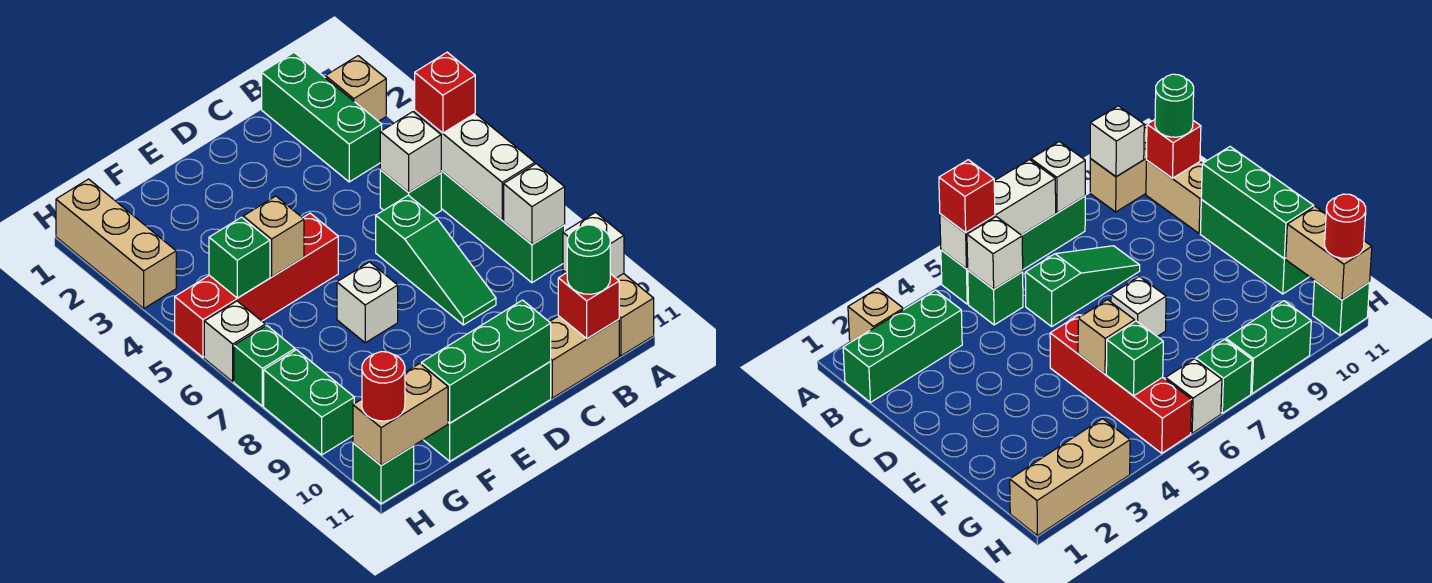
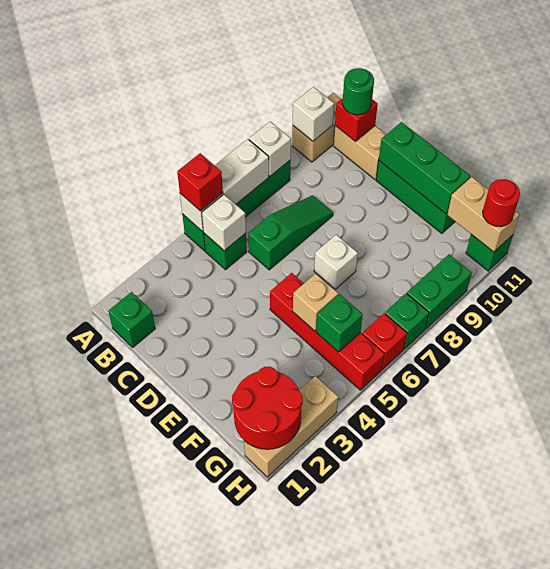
tan 1x1 brick [325,56,386,121] -> none
green 1x3 brick [262,53,382,182] -> green 1x1 brick [108,292,155,347]
none -> red 2x2 round brick [232,367,303,449]
white 1x1 brick [204,301,265,382] -> red 1x1 brick [363,314,407,369]

